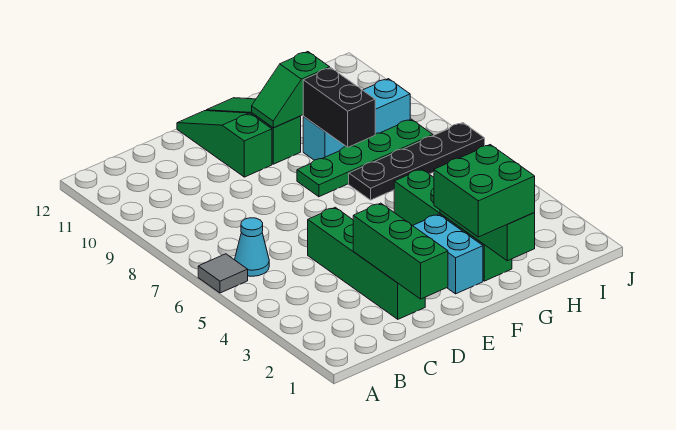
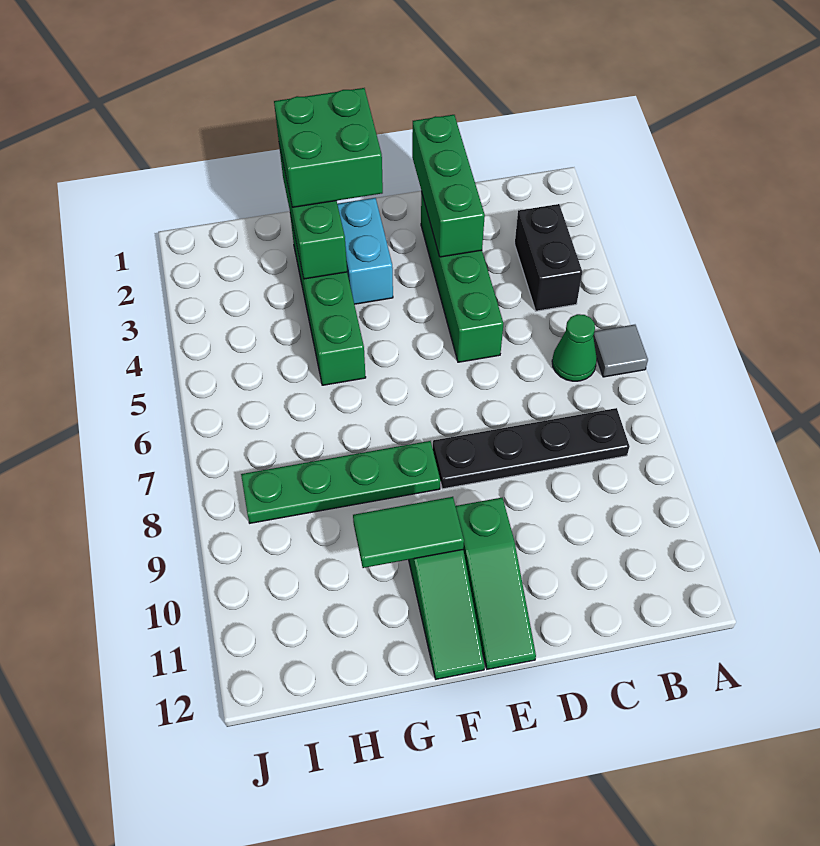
cyan 1x1 cone [235,218,269,276] -> green 1x1 cone [552,314,597,381]
green 1x2 slope [252,52,330,128] -> green 1x2 tile [353,497,464,568]
black 1x4 plate [349,123,485,200] -> black 1x4 plate moved to [433,408,630,489]
black 1x2 brick [303,68,375,147] -> black 1x2 brick moved to [515,204,582,311]
cyan 1x3 brick [303,79,410,160] -> none

